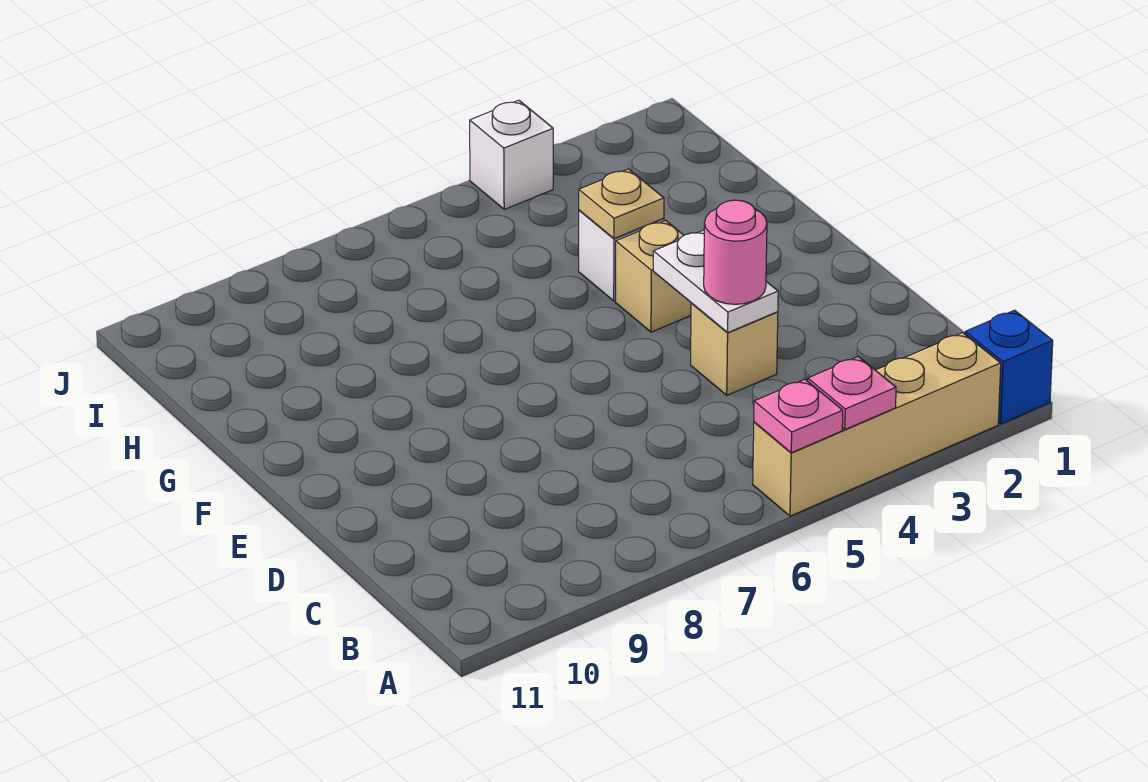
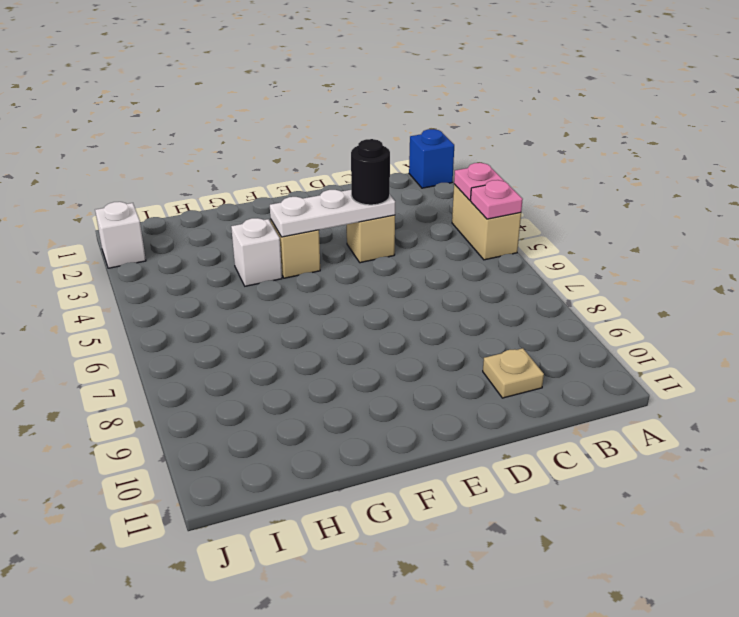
tan 1x4 brick [753,333,1001,516] -> tan 1x2 brick [452,184,521,260]
white 1x2 plate [653,230,778,332] -> white 1x3 plate [270,190,395,237]
pink 1x1 round brick [704,200,767,304] -> black 1x1 round brick [351,139,390,205]
tan 1x1 plate [579,169,664,239] -> tan 1x1 plate moved to [483,348,544,398]
white 1x1 brick [470,100,553,209] -> white 1x1 brick moved to [95,202,146,268]

